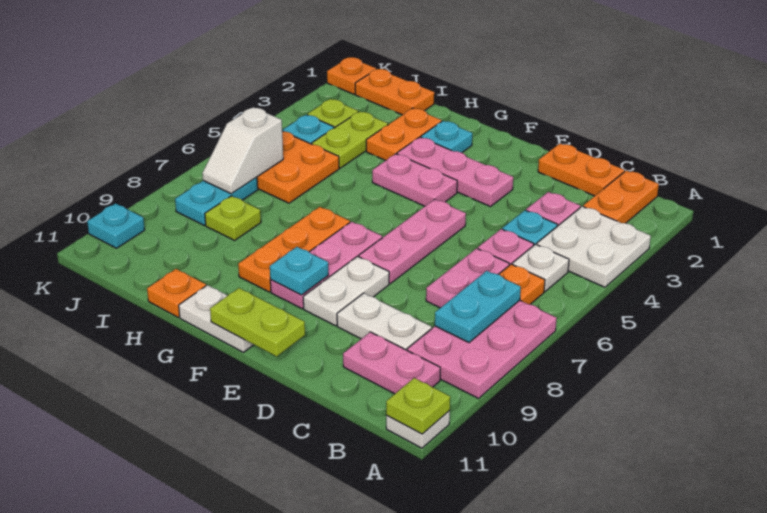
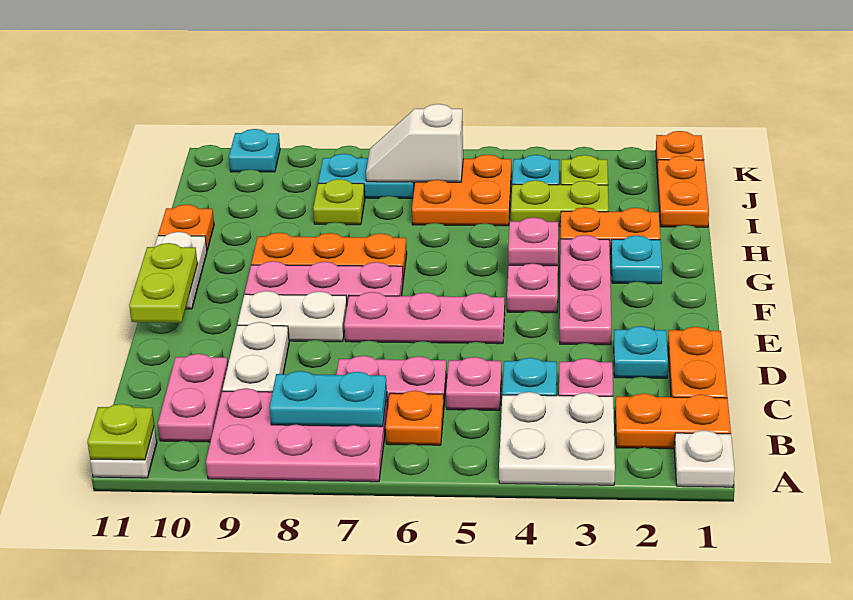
white 1x1 plate [512,244,569,291] -> white 1x1 plate moved to [674,430,735,487]
cyan 1x1 plate [270,247,328,295] -> cyan 1x1 plate moved to [614,326,668,378]
none -> pink 1x1 plate [508,217,558,266]

